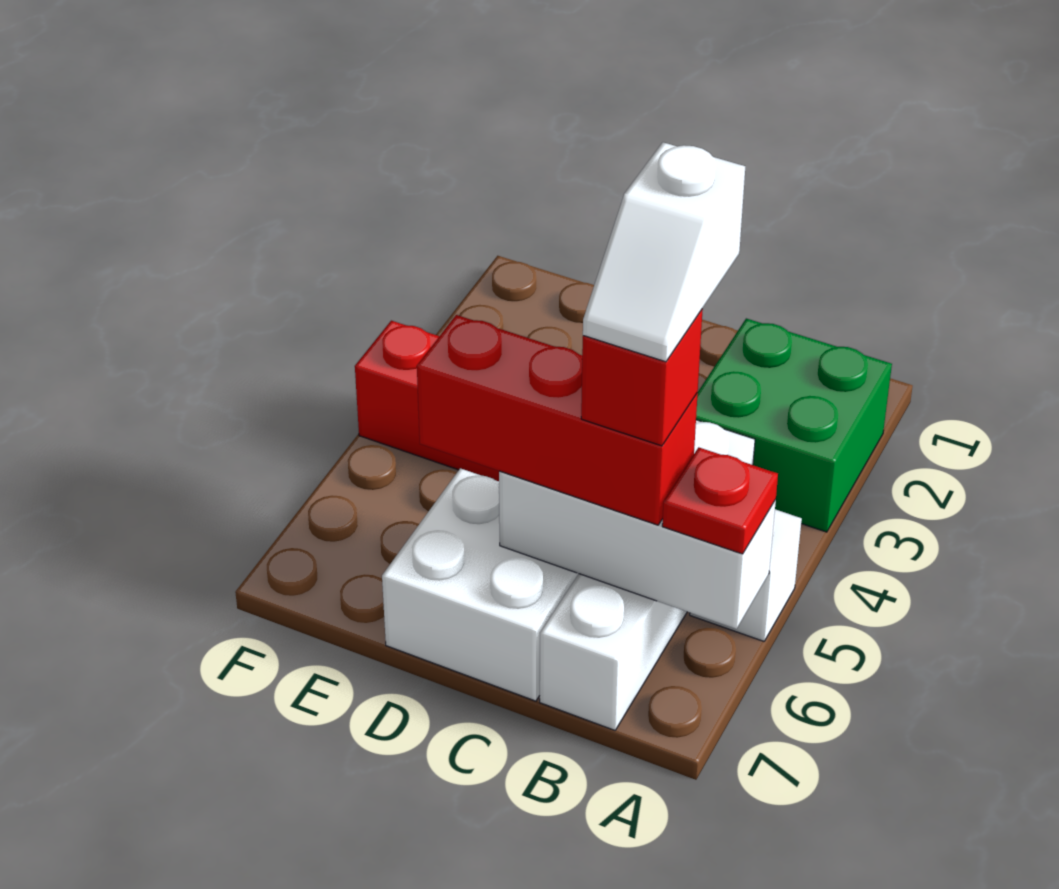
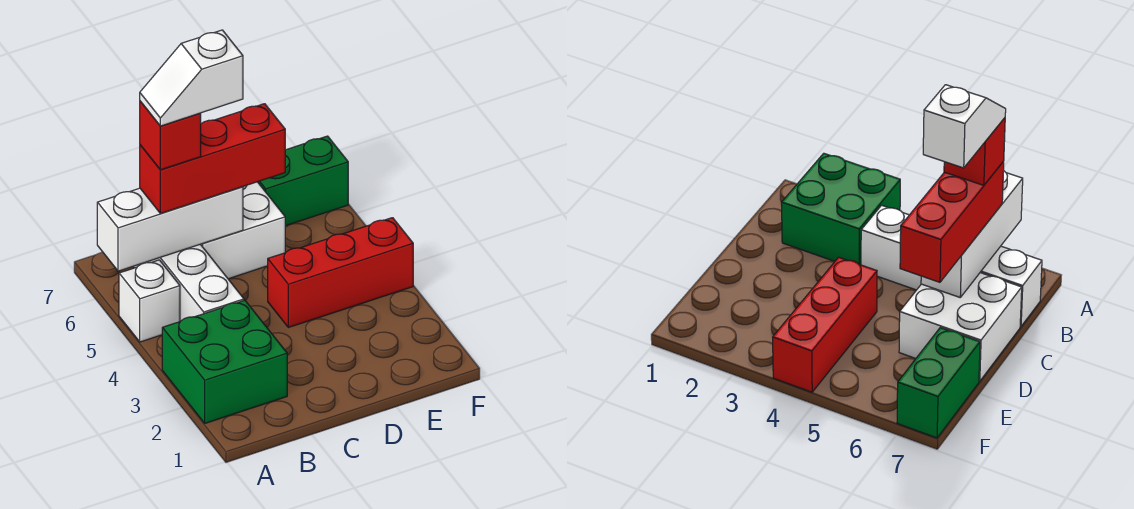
red 1x1 plate [662,447,778,554] -> none
white 1x2 slope [583,142,745,362] -> white 1x2 slope turned to [140,30,243,126]
none -> green 1x2 brick [258,136,348,226]

